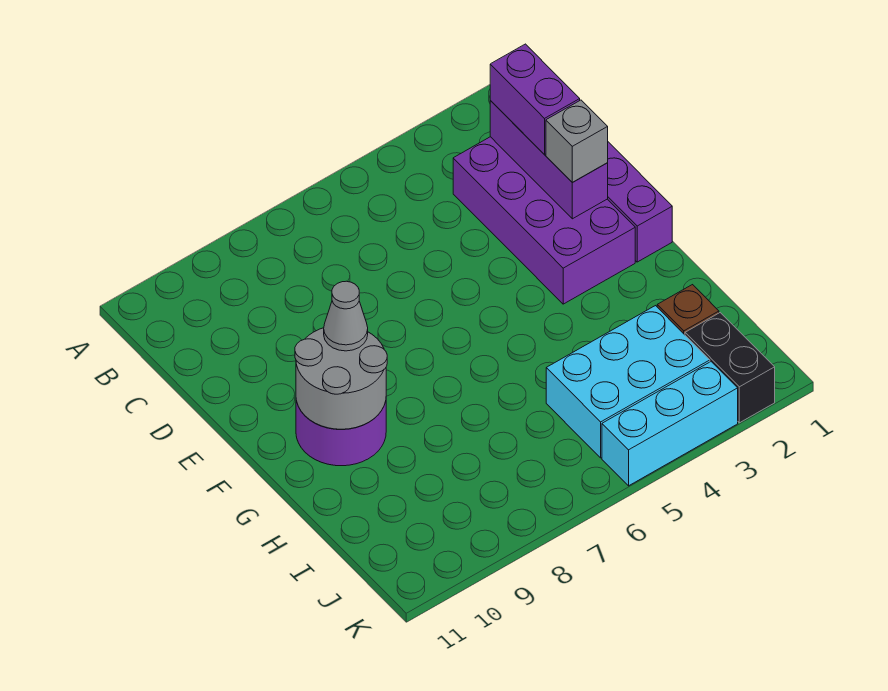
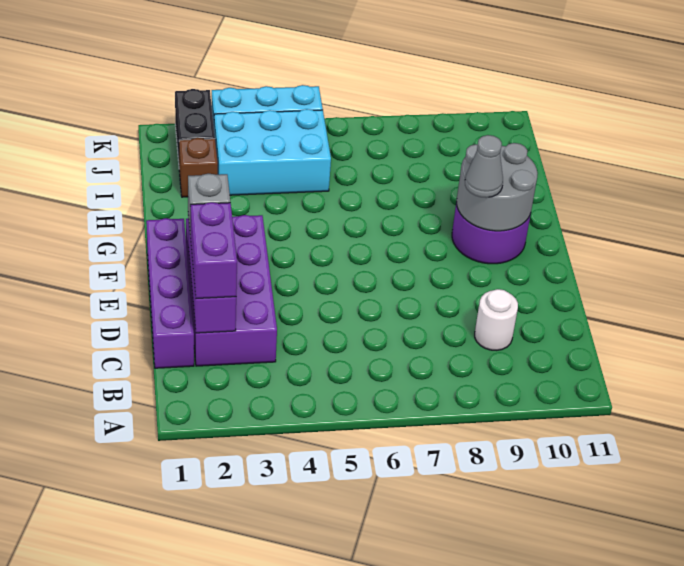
none -> white 1x1 round brick [475,289,518,350]

